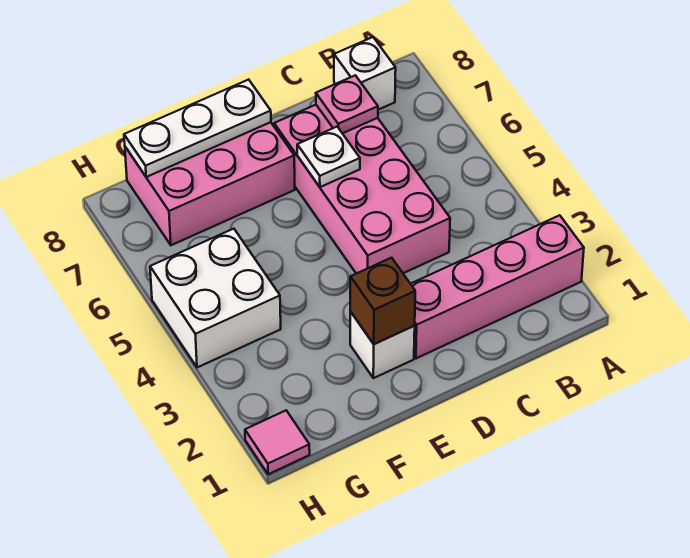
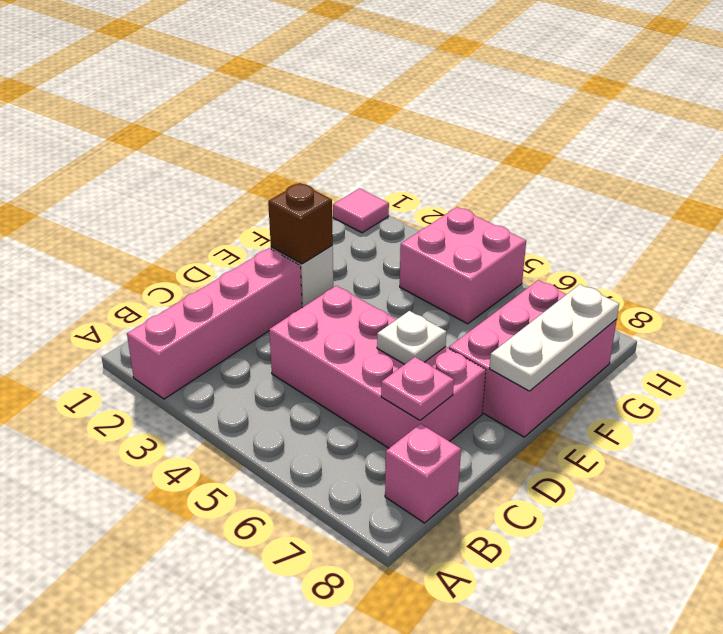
white 1x1 brick [334,37,396,110] -> pink 1x1 brick [385,424,461,523]
white 2x2 brick [150,229,281,368] -> pink 2x2 brick [400,207,526,324]

